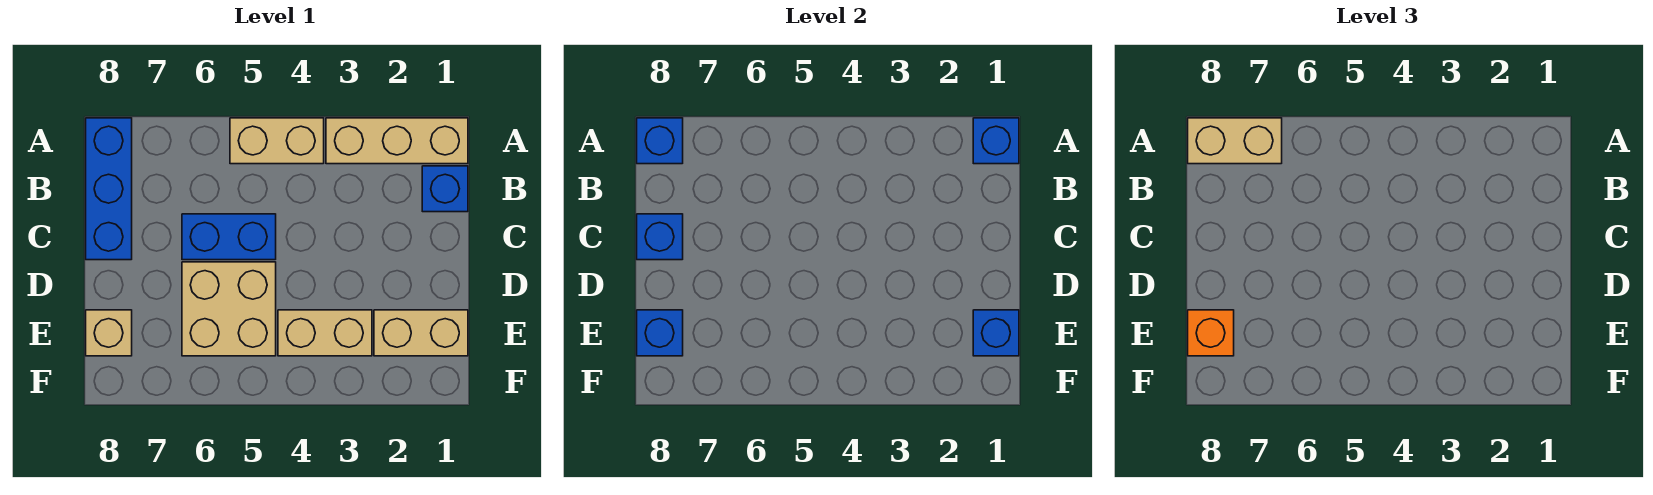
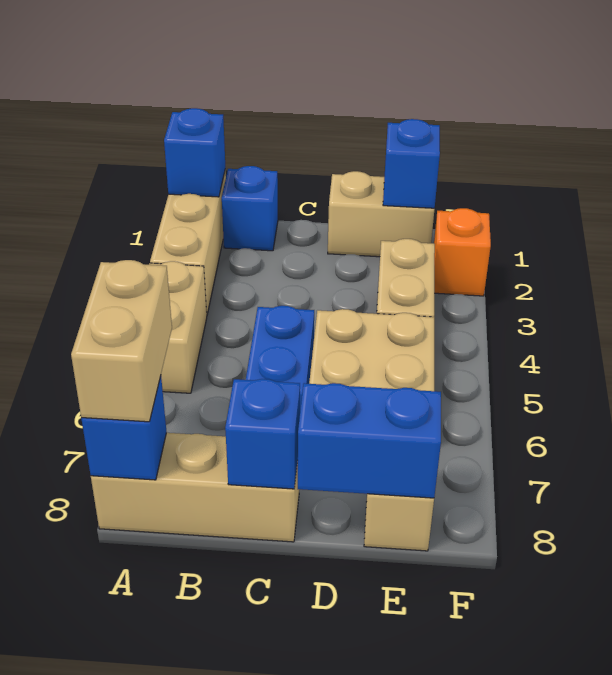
blue 1x3 brick [86,118,132,260] -> tan 1x3 brick [91,433,299,542]
tan 1x2 brick [374,310,468,356] -> tan 1x2 brick turned to [328,171,435,257]
blue 1x1 brick [637,310,683,356] -> blue 1x2 brick [298,383,441,498]
orange 1x1 brick [1188,310,1234,356] -> orange 1x1 brick moved to [434,208,491,296]

